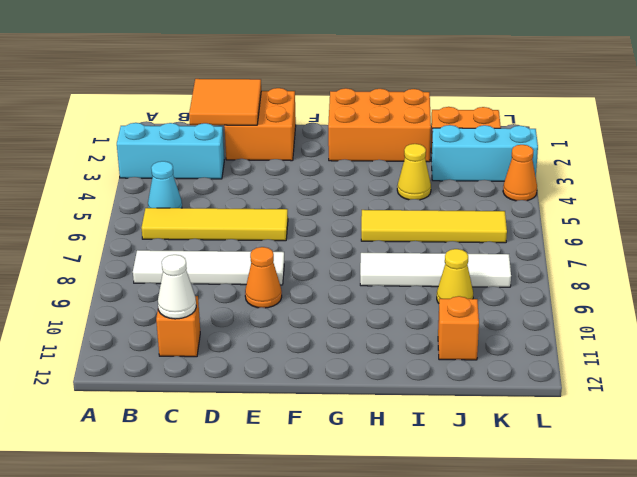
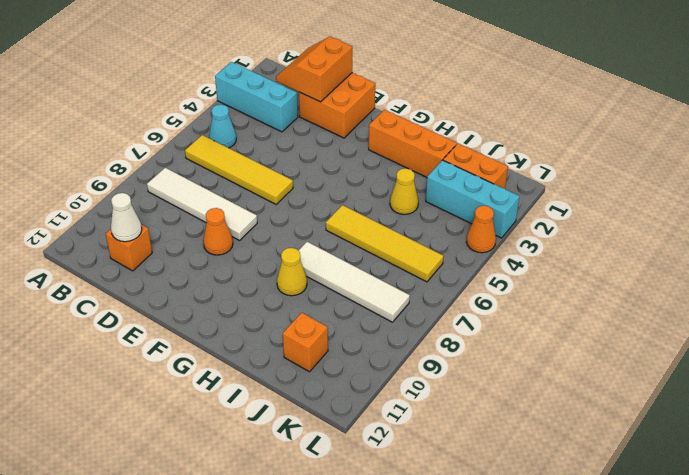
orange 2x2 tile [189,79,261,125] -> orange 2x2 slope [276,37,352,102]
orange 2x3 brick [328,88,431,162] -> orange 1x3 brick [369,110,457,177]
yellow 1x1 cone [437,249,473,303] -> yellow 1x1 cone moved to [277,248,307,296]

